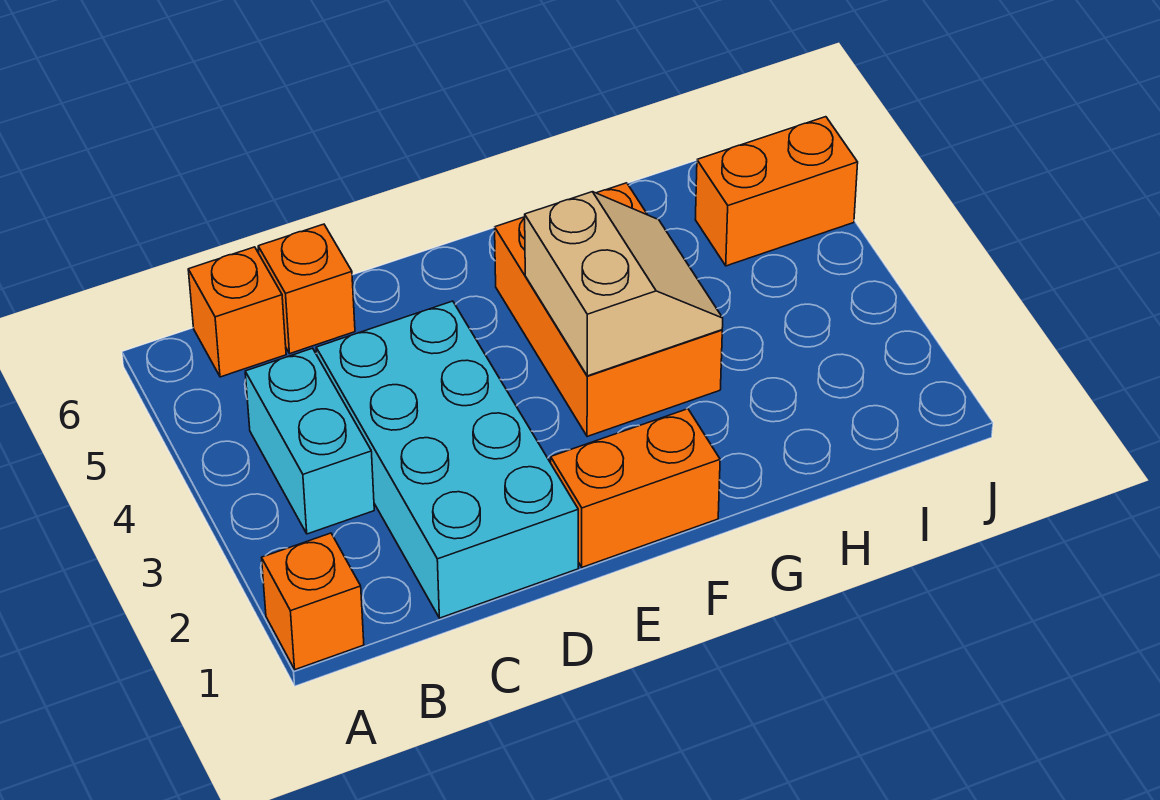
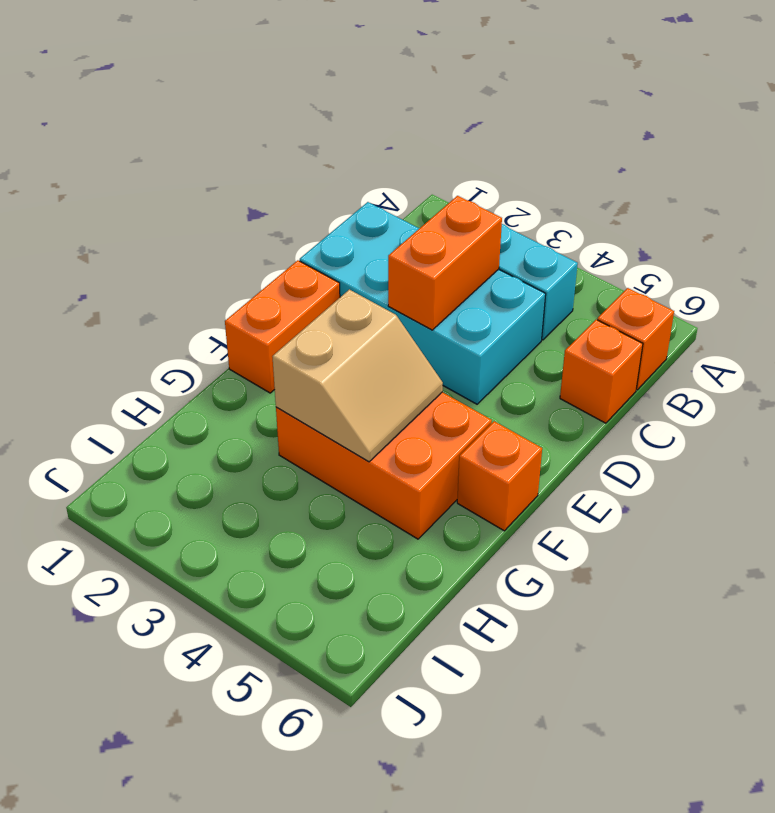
orange 1x1 brick [262,533,364,670] -> orange 1x1 brick moved to [457,421,542,531]
tan 2x2 slope [525,192,723,376] -> tan 2x2 slope turned to [272,289,443,462]
orange 1x2 brick [695,117,858,266] -> orange 1x2 brick moved to [388,196,502,330]

